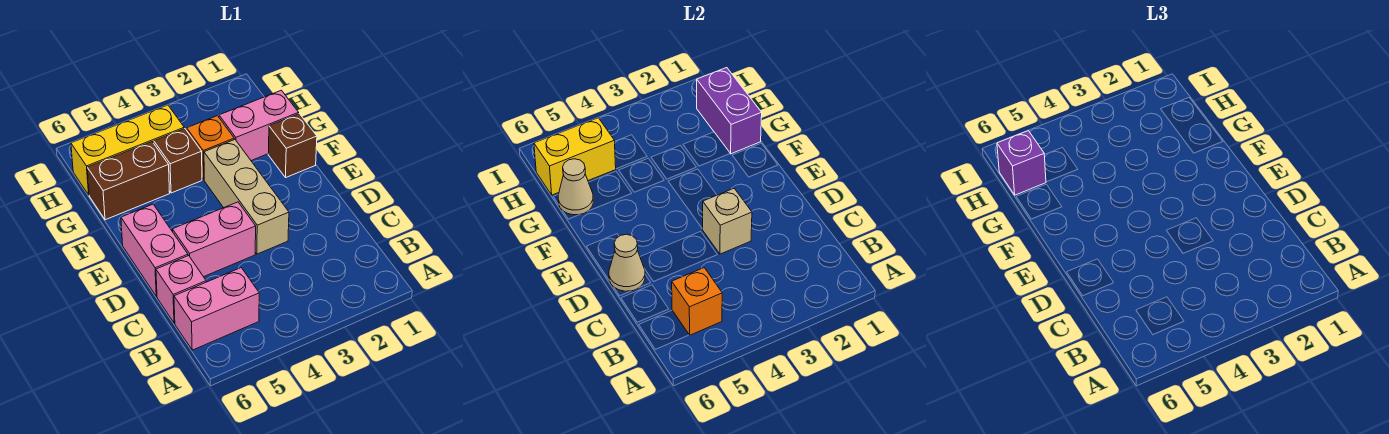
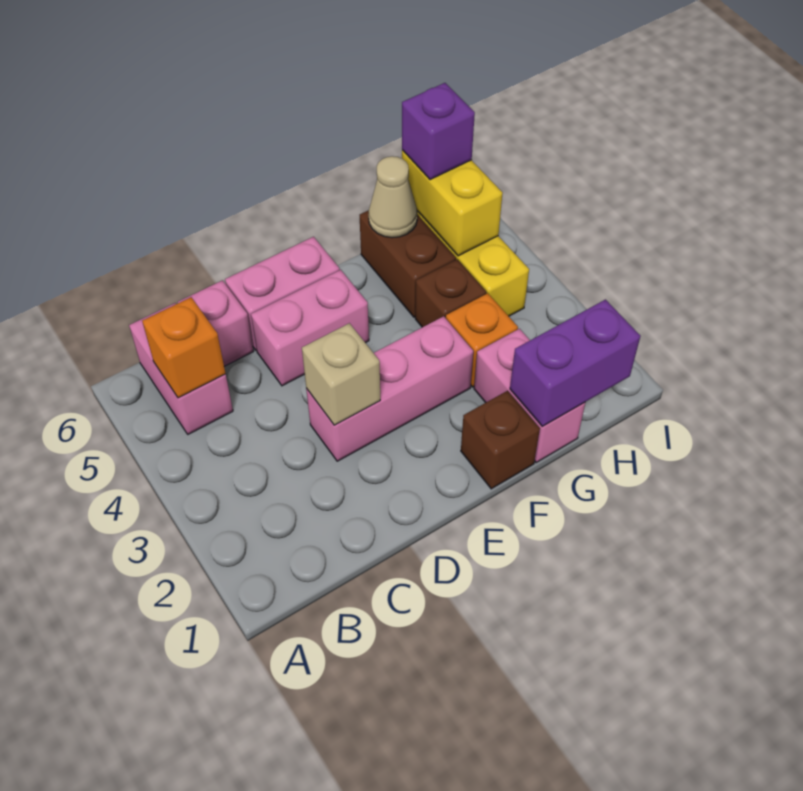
tan 1x3 brick [204,139,289,254] -> pink 1x3 brick [306,316,473,461]
pink 1x2 brick [173,202,256,277] -> pink 1x2 brick turned to [251,270,369,386]
tan 1x1 cone [609,234,645,291] -> none

